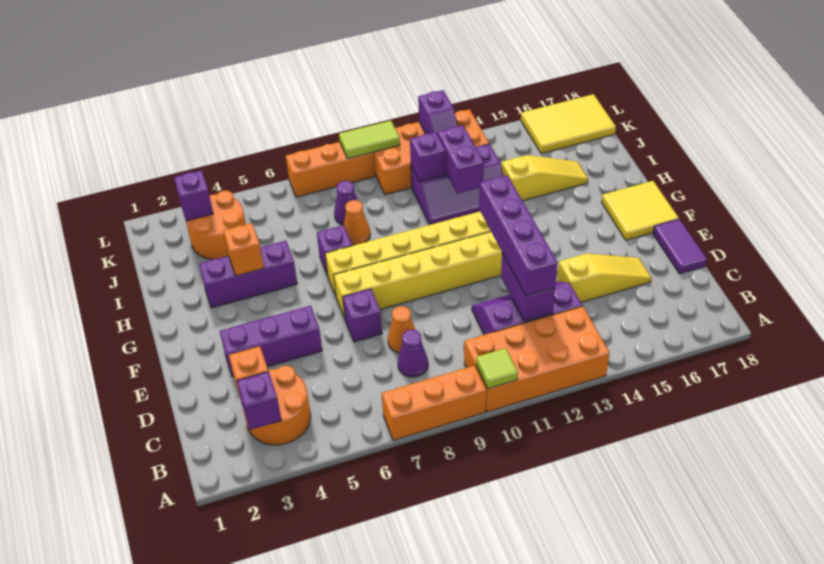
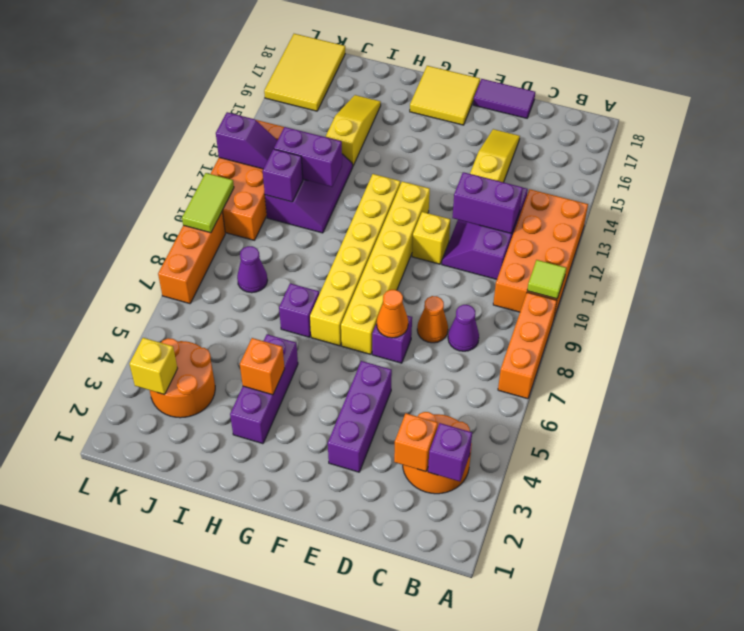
purple 1x4 brick [479,175,557,296] -> none
none -> yellow 1x1 brick [412,212,450,264]
orange 1x1 cone [344,200,370,245] -> orange 1x1 cone moved to [377,290,408,338]
purple 1x1 brick [174,170,213,221] -> yellow 1x1 brick [130,338,177,395]

